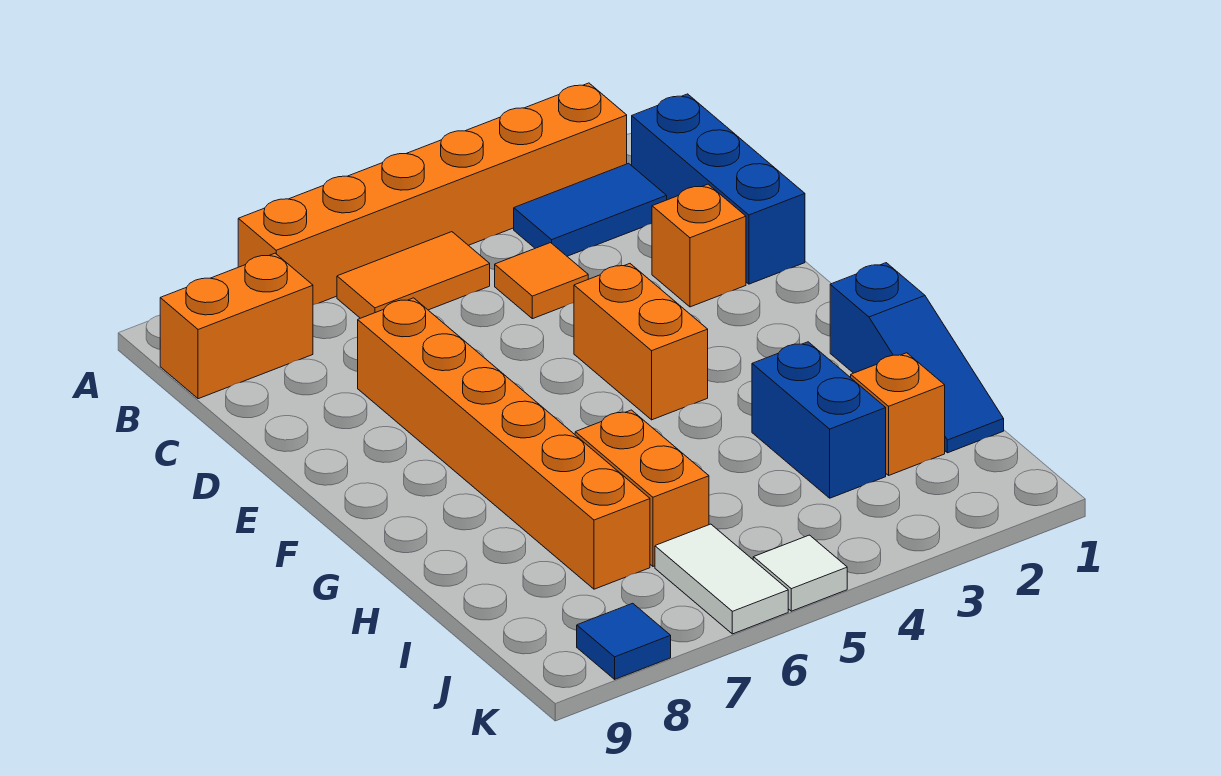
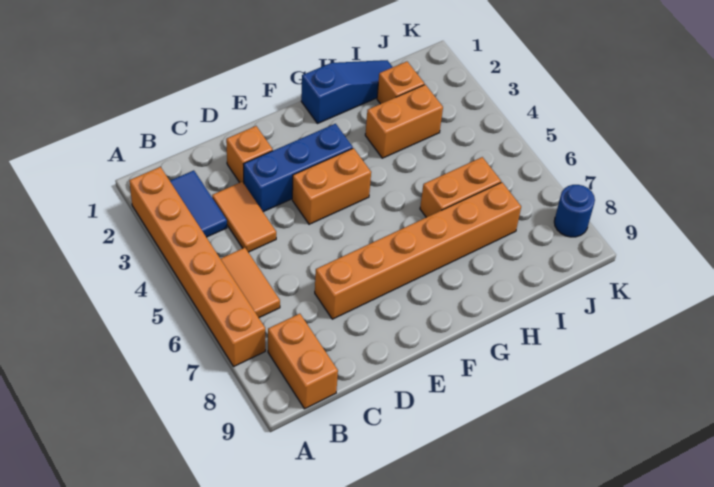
blue 1x3 brick [632,94,805,284] -> blue 1x3 brick moved to [244,124,353,212]
orange 1x1 tile [495,243,588,319] -> orange 1x2 tile [212,182,276,252]
blue 1x2 brick [752,342,886,498] -> orange 1x2 brick [365,85,443,158]
white 1x2 tile [655,524,788,634] -> none
white 1x1 tile [753,535,847,611] -> none
blue 1x1 tile [577,603,671,679] -> blue 1x1 round brick [554,185,595,237]

